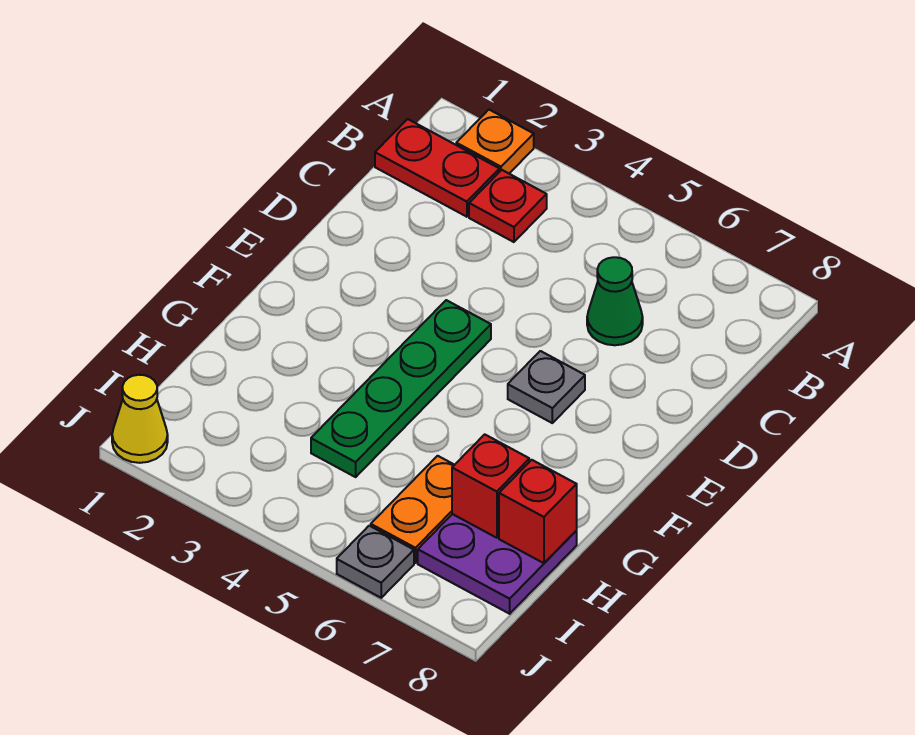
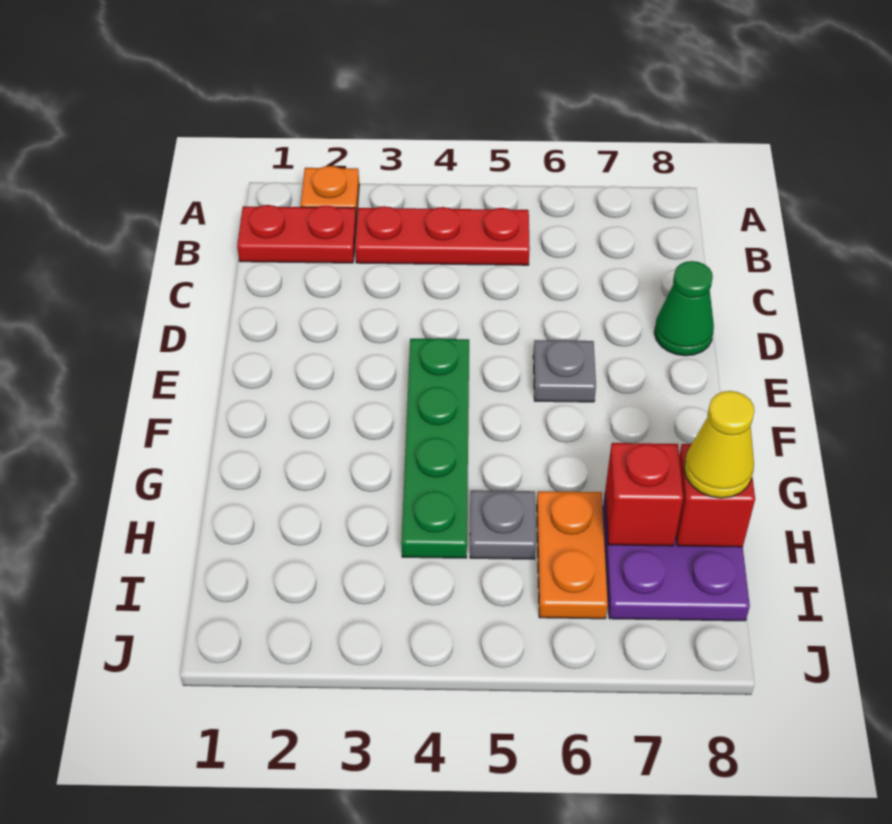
red 1x1 plate [469,170,547,242] -> red 1x3 plate [355,206,530,265]
green 1x1 cone [587,257,643,345] -> green 1x1 cone moved to [654,261,714,356]
yellow 1x1 cone [112,375,168,463] -> yellow 1x1 cone moved to [684,391,754,498]
grey 1x1 plate [337,526,414,598] -> grey 1x1 plate moved to [470,490,536,559]

